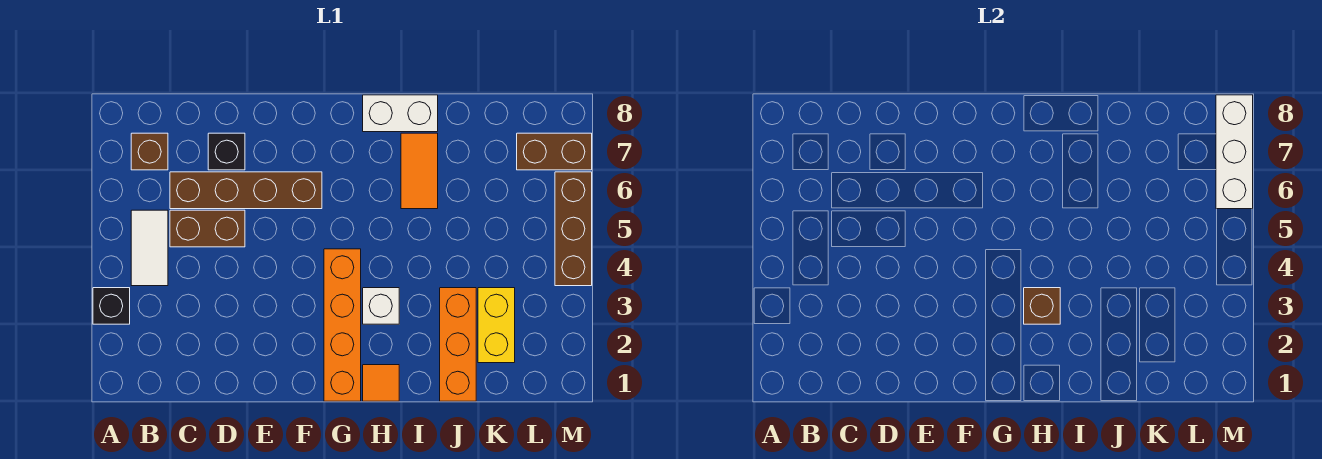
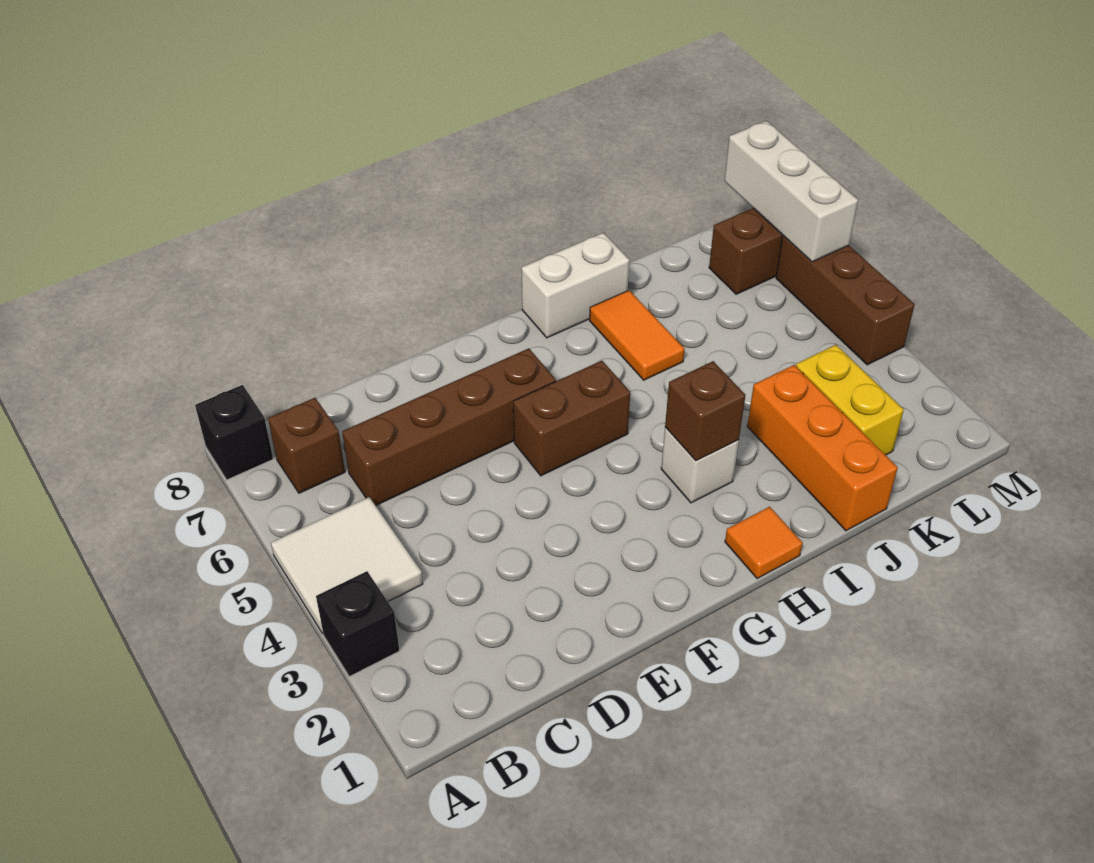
white 1x2 tile [131,210,168,286] -> white 2x2 tile [271,497,423,634]
brown 1x2 brick [170,210,245,247] -> brown 1x2 brick moved to [513,361,630,476]
black 1x1 brick [208,133,245,170] -> black 1x1 brick moved to [195,385,273,480]
orange 1x4 brick [324,249,361,401] -> none

